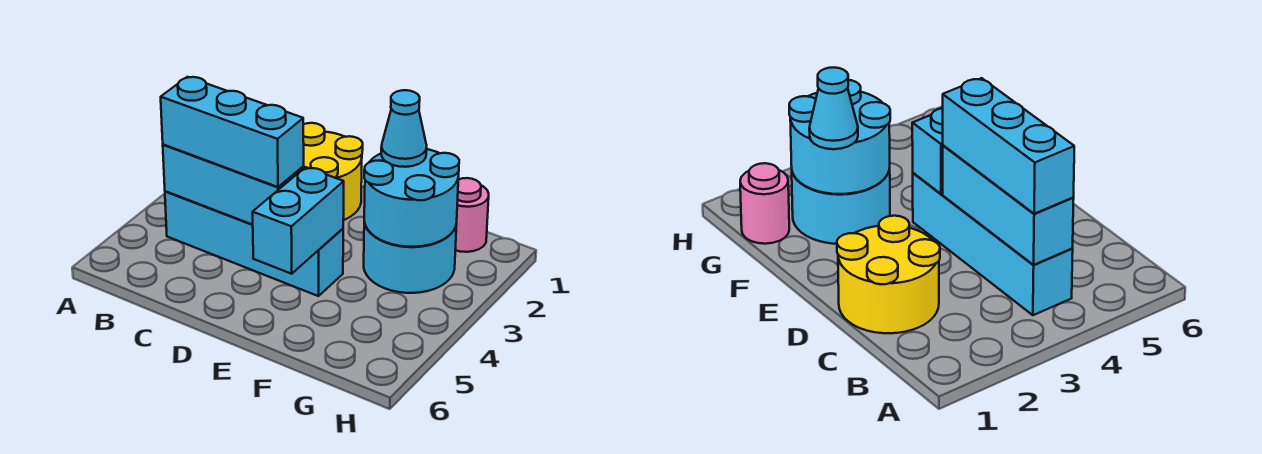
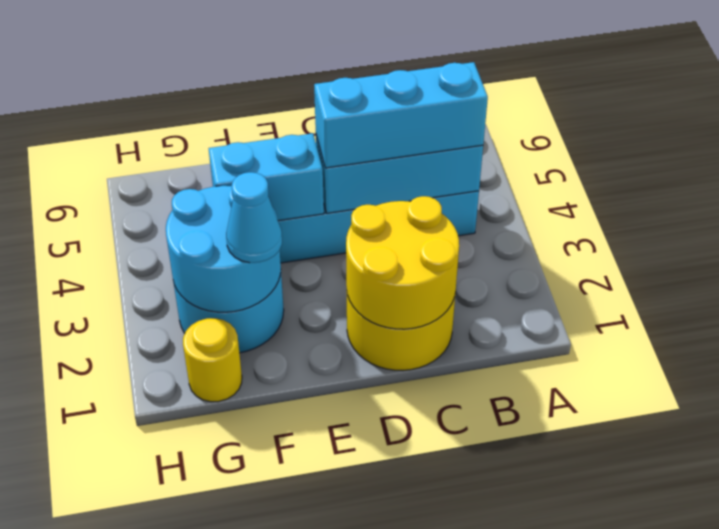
none -> yellow 2x2 round brick [346,196,459,329]
cyan 1x2 brick [253,167,344,274] -> cyan 1x2 brick turned to [209,133,324,221]
pink 1x1 round brick [455,178,489,252] -> yellow 1x1 round brick [183,318,242,402]

